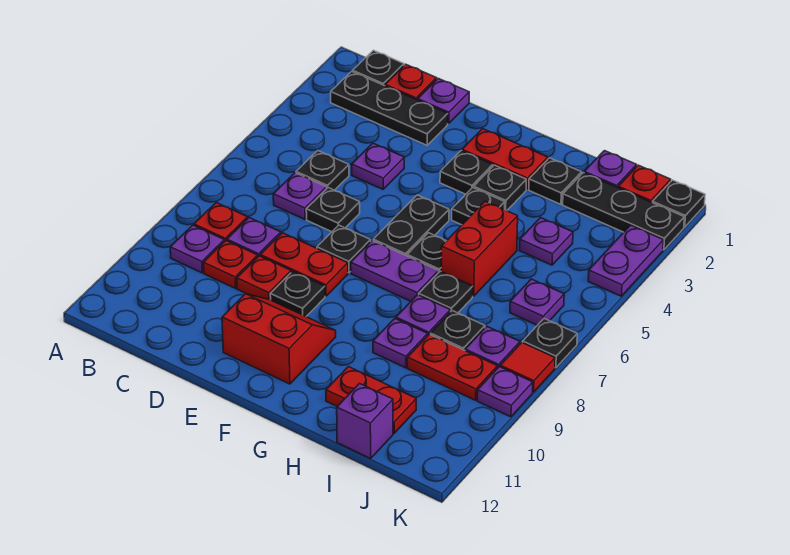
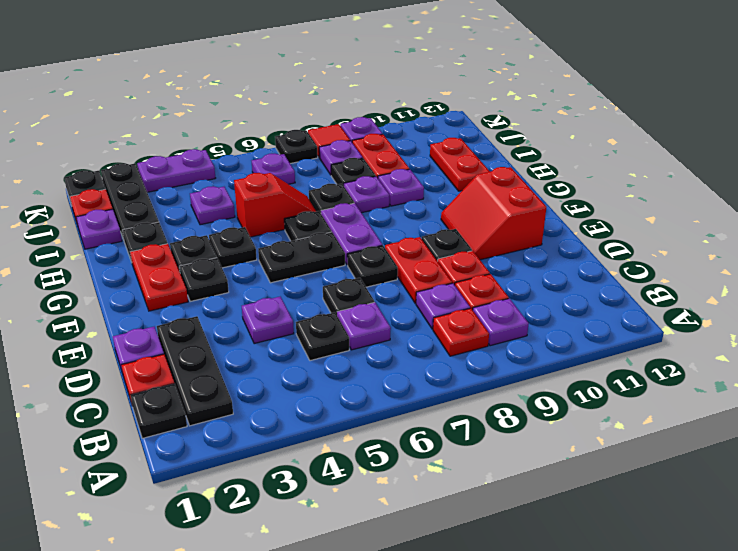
red 1x2 brick [441,201,518,296] -> red 1x2 slope [234,173,316,237]
purple 1x1 brick [337,384,393,459] -> none

